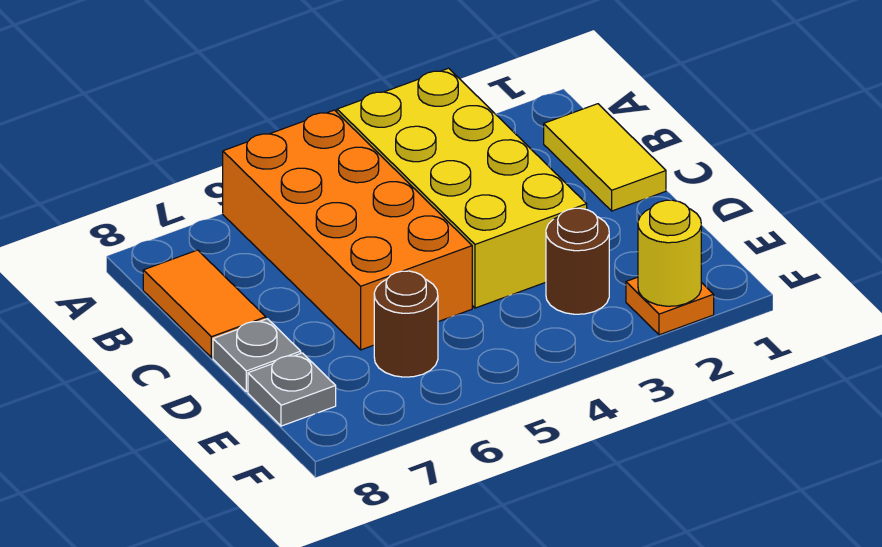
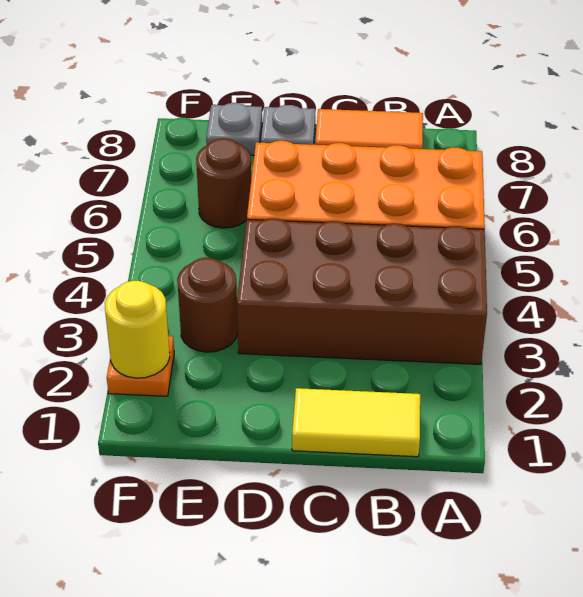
yellow 2x4 brick [337,68,587,308] -> brown 2x4 brick [237,218,487,364]

